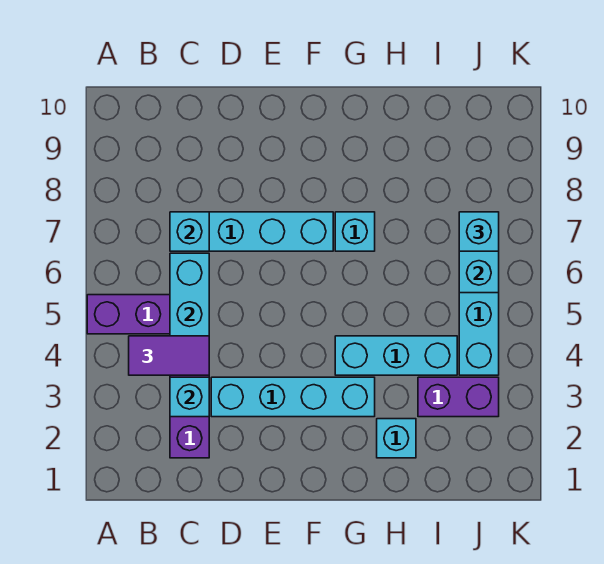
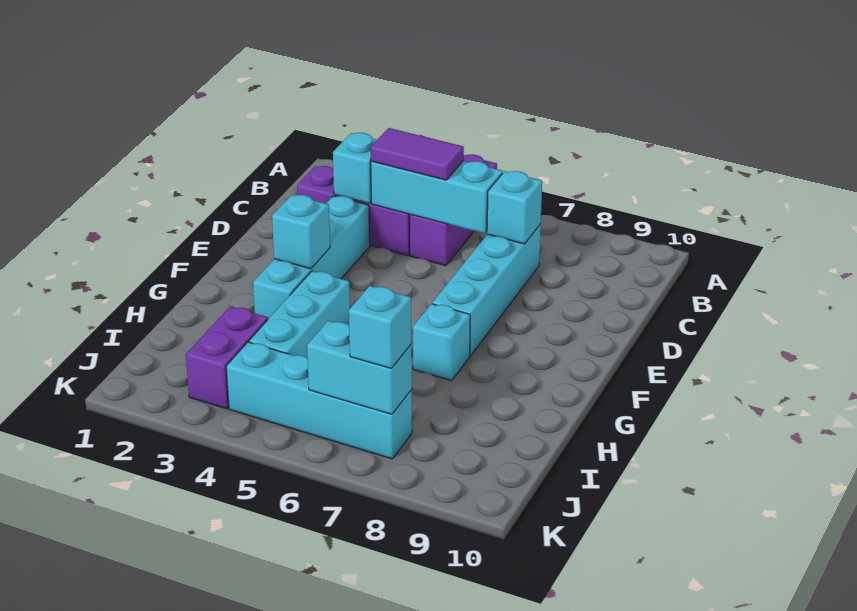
purple 1x2 tile [129,336,209,375] -> purple 1x2 tile turned to [371,128,464,180]
cyan 1x1 brick [377,419,416,458] -> cyan 1x1 brick moved to [272,195,330,269]

